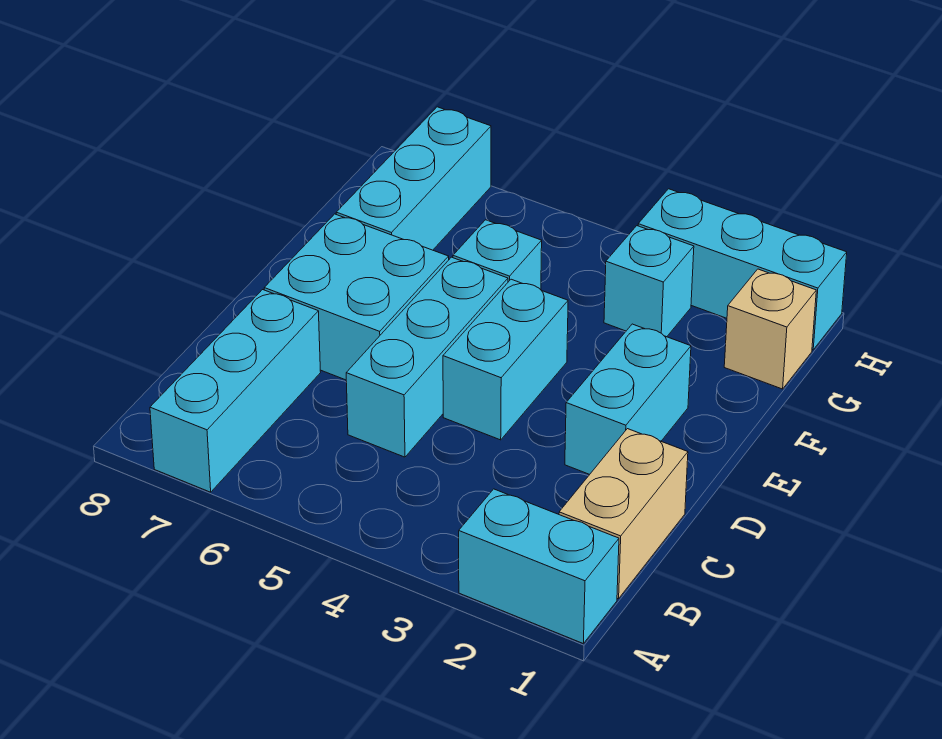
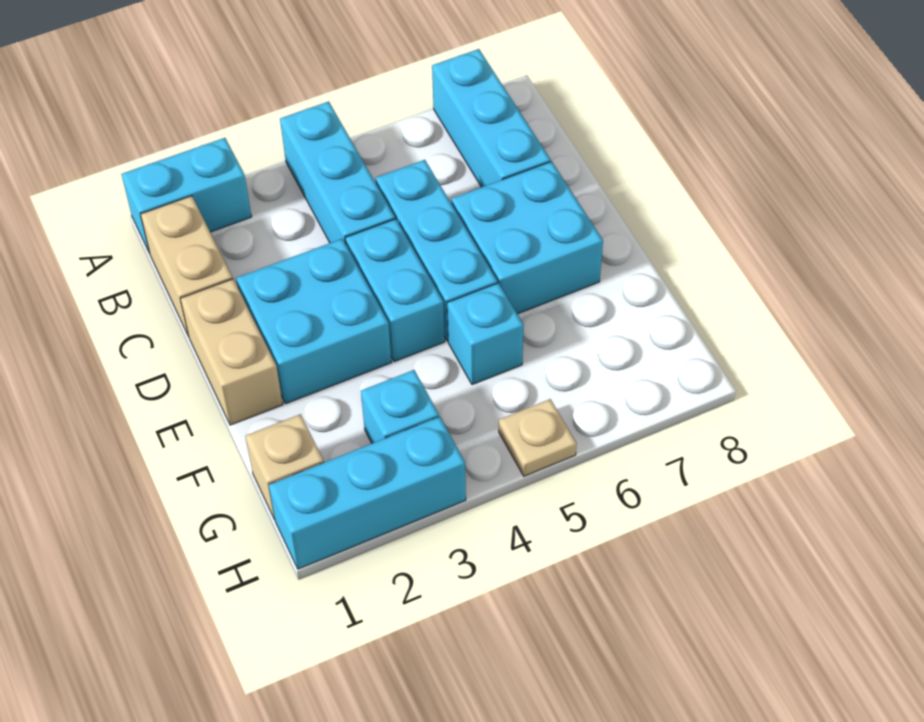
none -> tan 1x2 brick [180,279,283,425]
cyan 1x2 brick [565,324,691,474] -> cyan 2x2 brick [236,239,391,403]
cyan 1x3 brick [336,107,491,250] -> cyan 1x3 brick moved to [280,102,395,243]
none -> tan 1x1 plate [499,399,577,476]

